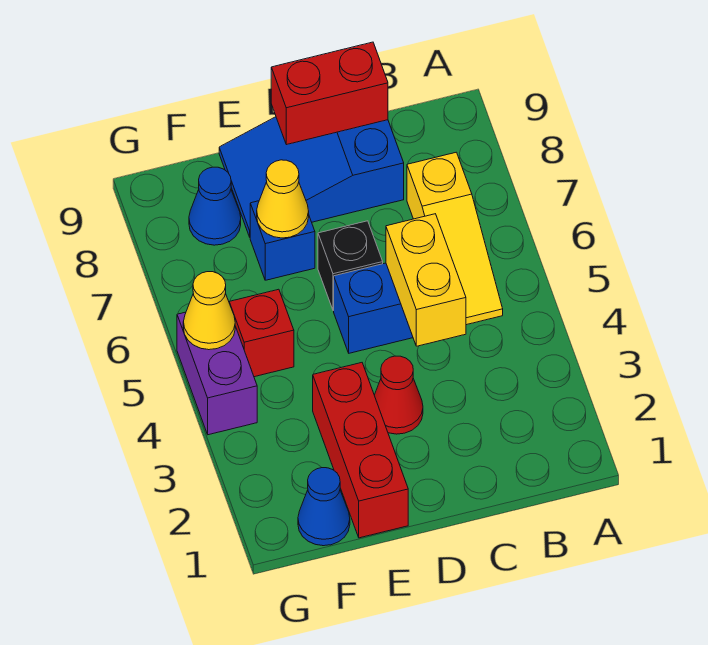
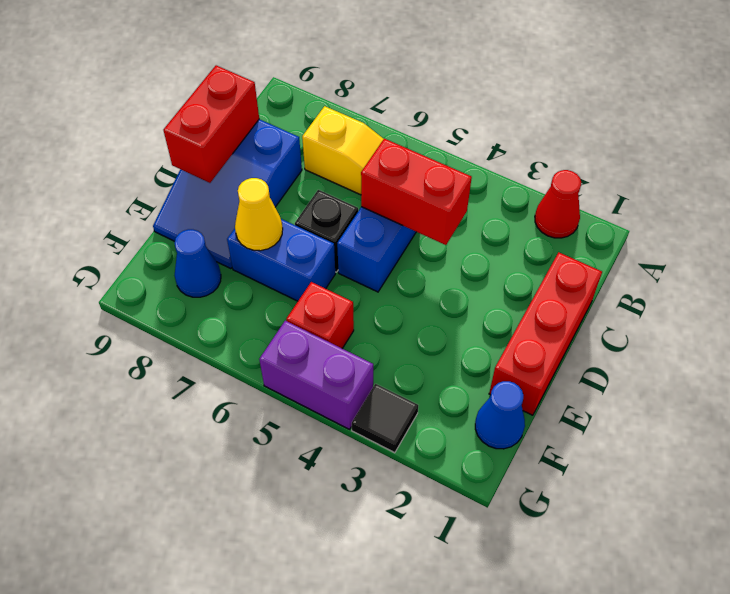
yellow 1x2 brick [386,214,466,346] -> red 1x2 brick [361,139,472,245]
red 1x1 cone [374,356,423,434] -> red 1x1 cone moved to [535,170,581,238]
red 1x3 brick [313,363,408,538] -> red 1x3 brick turned to [489,252,602,415]
blue 1x1 brick [250,201,315,280] -> blue 1x2 brick [227,219,335,301]
none -> black 1x1 tile [352,384,418,453]
yellow 1x1 cone [183,272,235,350] -> none

